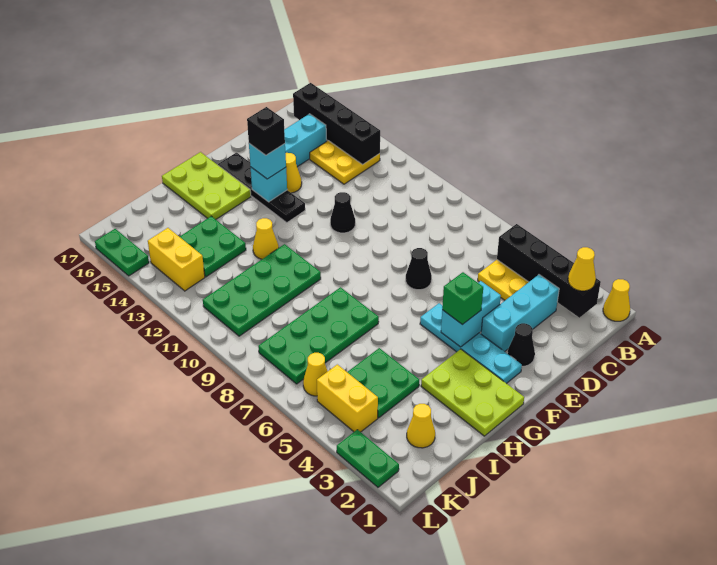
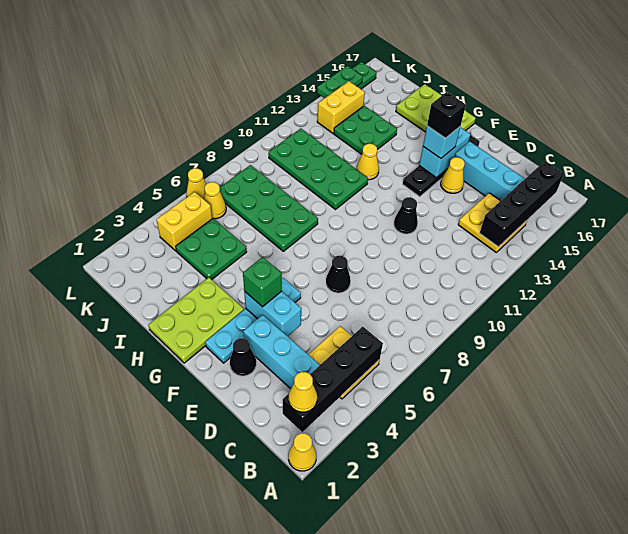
cyan 1x1 brick [251,167,287,202] -> cyan 1x2 brick [419,127,470,178]
lime 2x3 plate [162,152,251,219] -> lime 2x3 plate turned to [396,84,476,132]
yellow 1x1 cone [407,404,435,448] -> yellow 1x1 cone moved to [186,168,206,199]
green 1x2 plate [337,430,399,487] -> green 1x2 plate moved to [317,66,363,98]

